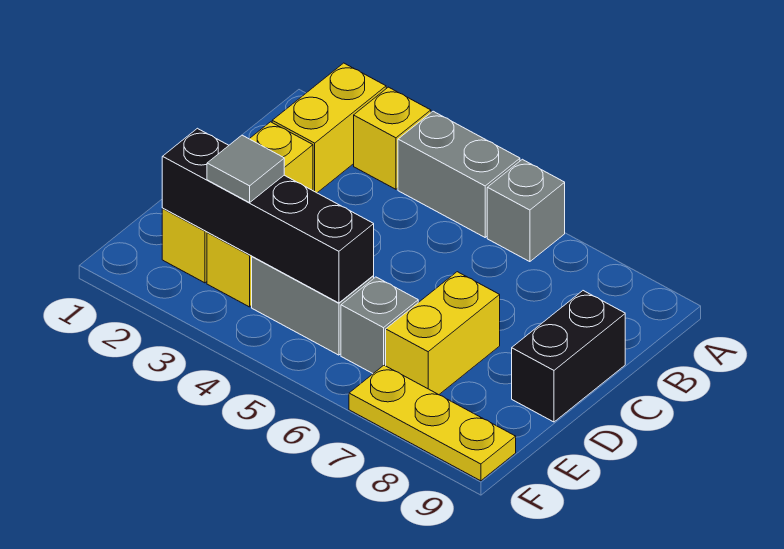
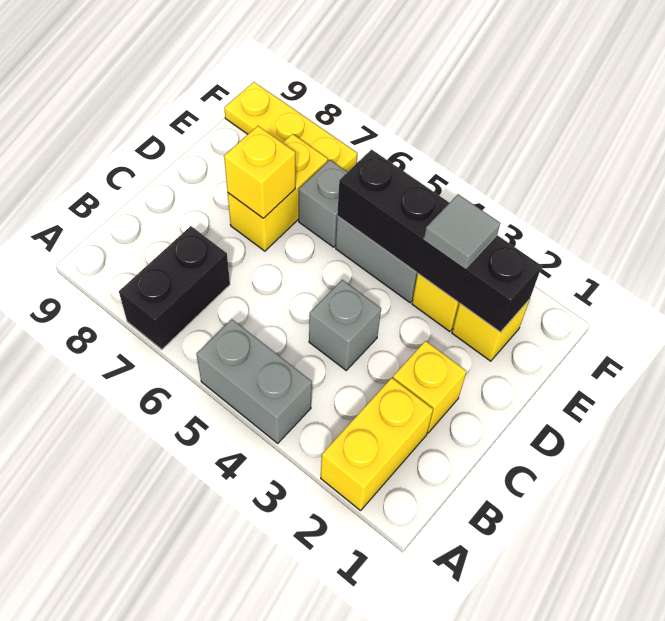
yellow 1x1 brick [354,87,431,189] -> yellow 1x1 brick moved to [224,126,295,218]
grey 1x1 brick [487,159,565,262] -> grey 1x1 brick moved to [309,280,381,370]
black 1x2 brick [512,291,625,422] -> black 1x2 brick moved to [119,226,230,350]

